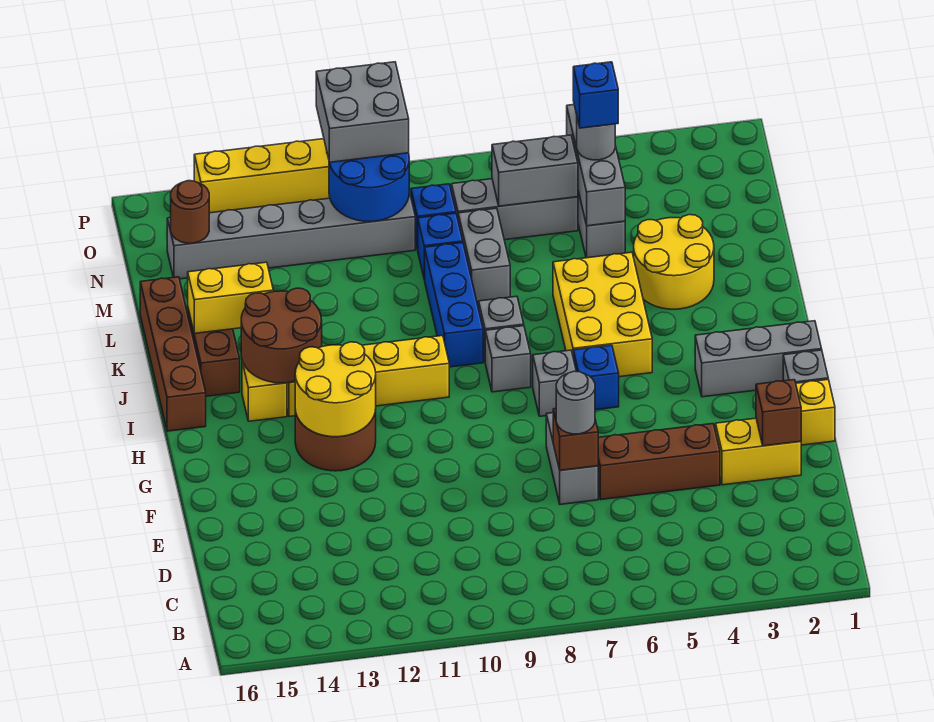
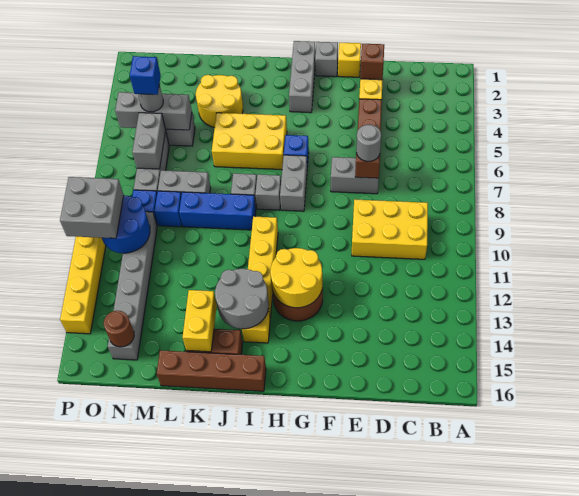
none -> yellow 2x3 brick [352,199,428,259]
grey 1x1 brick [533,350,576,416] -> grey 1x2 brick [280,155,307,211]
brown 2x2 round brick [241,288,322,383] -> grey 2x2 round brick [215,269,269,329]

